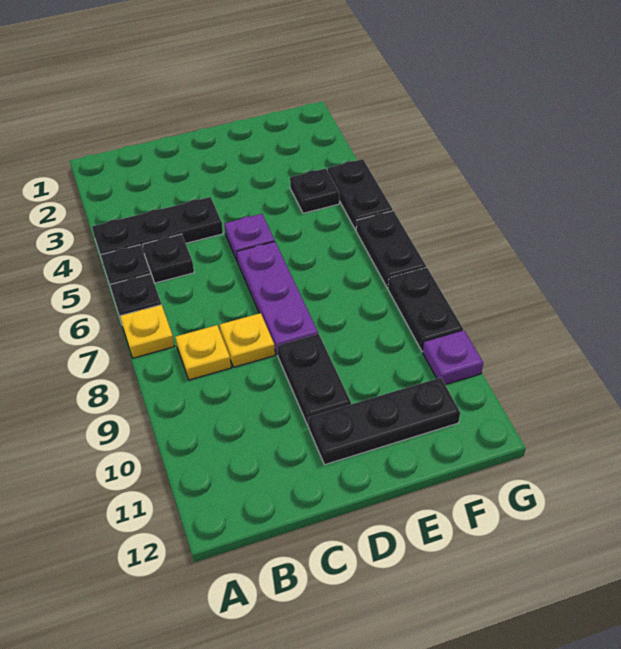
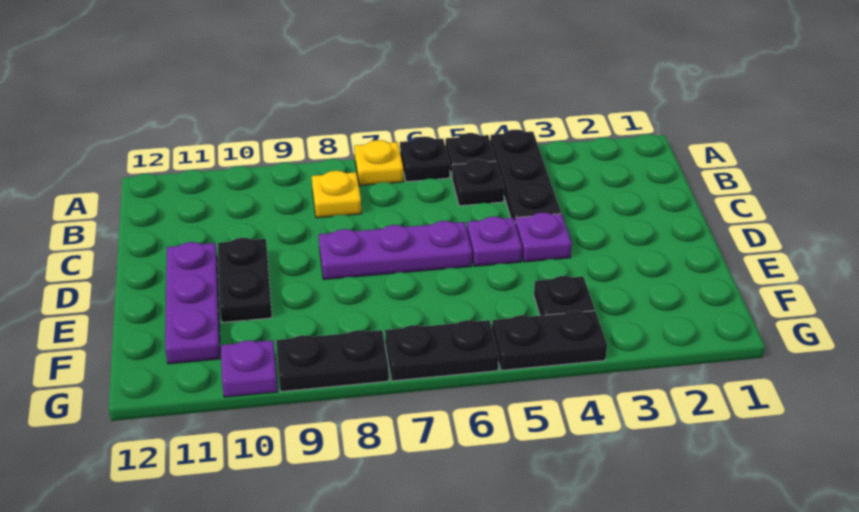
yellow 1x1 plate [220,313,275,367] -> none
none -> purple 1x1 plate [515,213,572,262]
black 1x2 plate [277,334,351,425] -> black 1x2 plate turned to [218,238,272,323]
black 1x3 plate [308,378,460,465] -> purple 1x3 plate [165,242,220,364]

